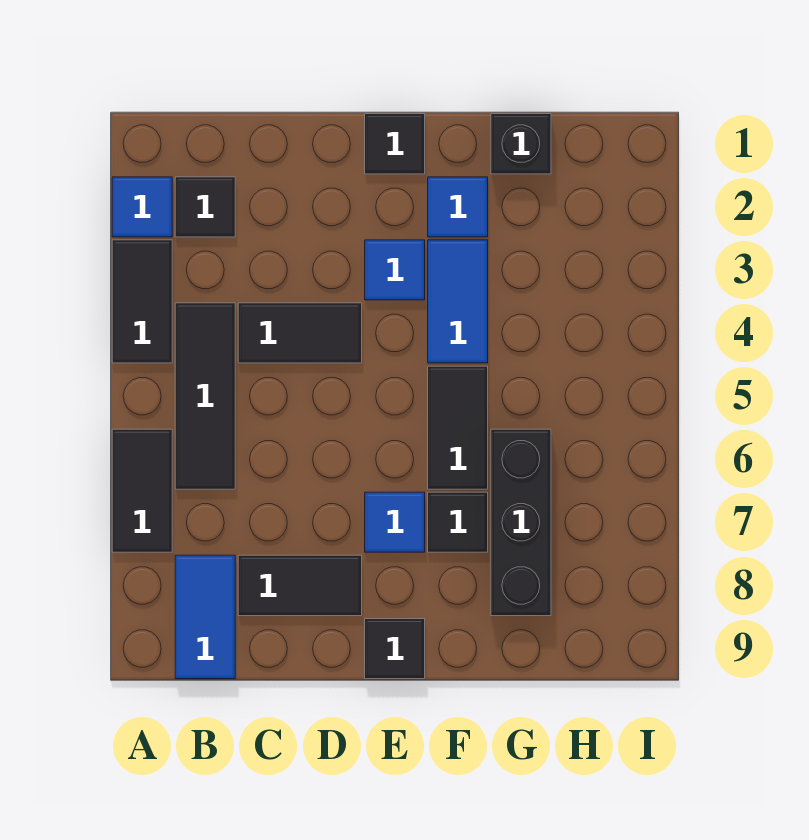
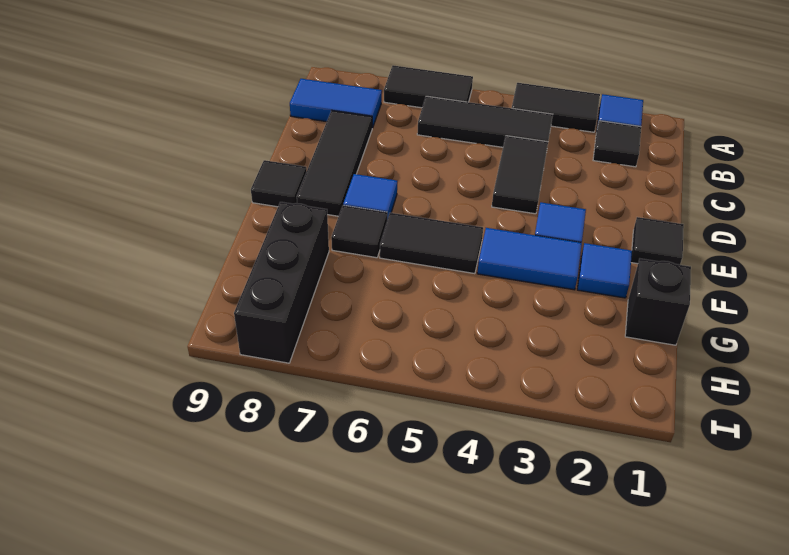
black 1x2 tile [238,555,362,616] -> black 1x3 tile [297,111,372,216]
black 1x3 brick [491,429,551,616] -> black 1x3 brick turned to [234,202,329,363]

